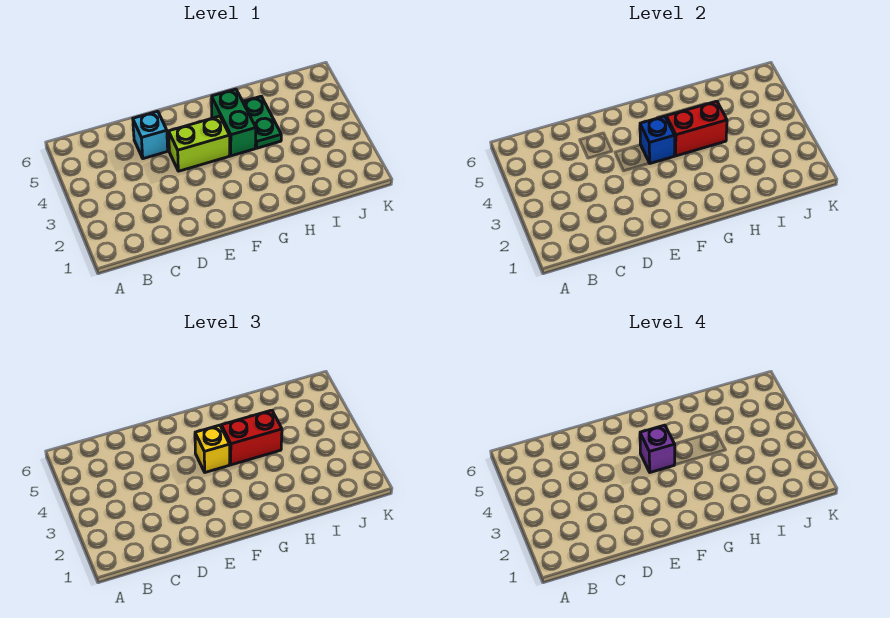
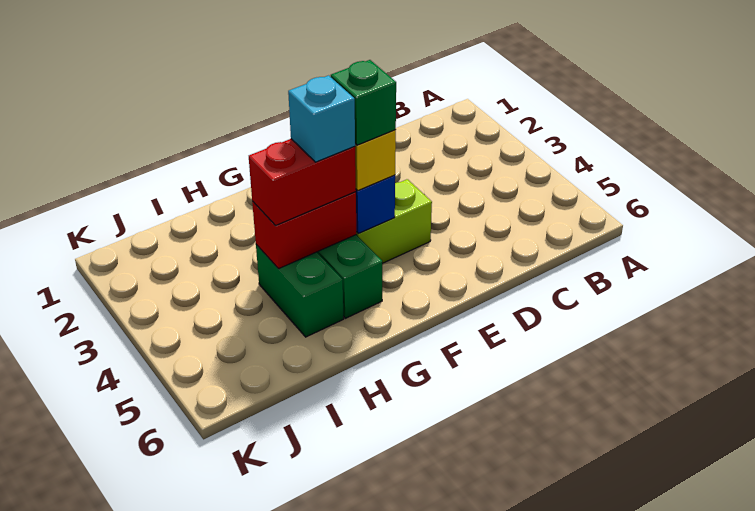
cyan 1x1 brick [133,111,168,159] -> cyan 1x1 brick moved to [288,75,355,162]
purple 1x1 brick [640,425,675,472] -> green 1x1 brick [331,60,396,145]
green 1x2 plate [243,96,281,148] -> green 1x2 brick [256,245,344,337]

